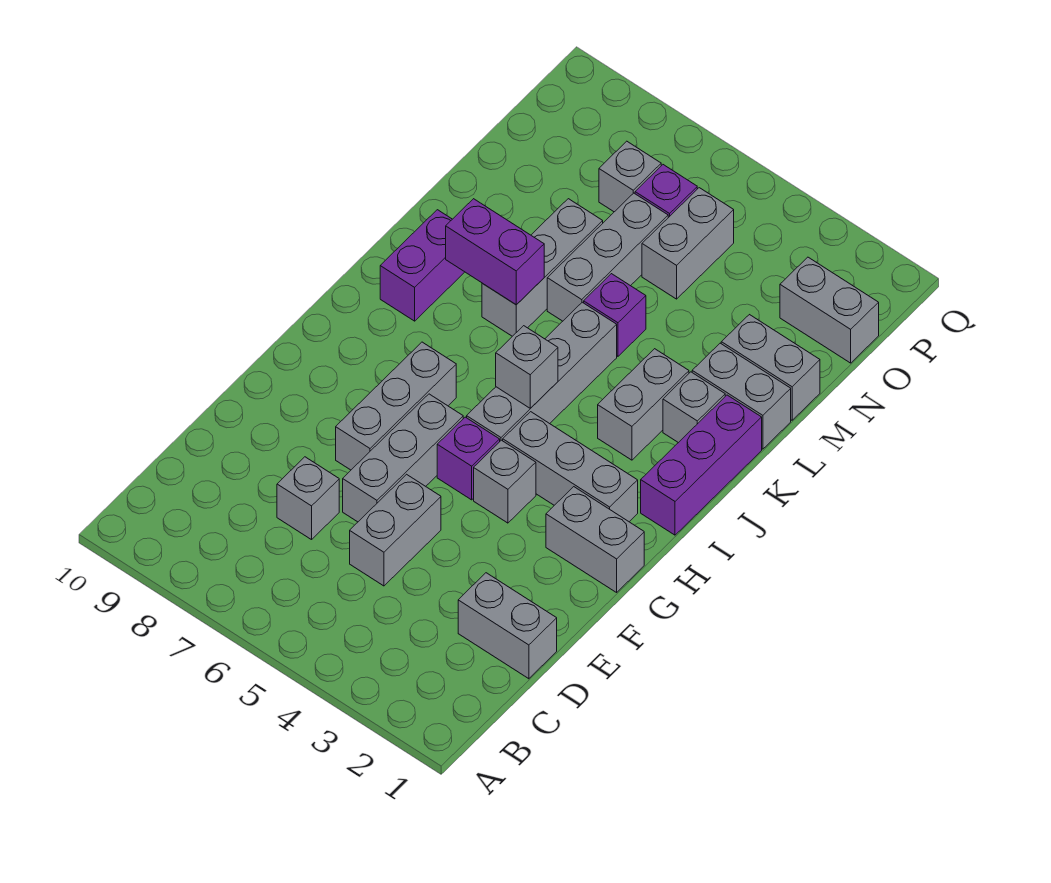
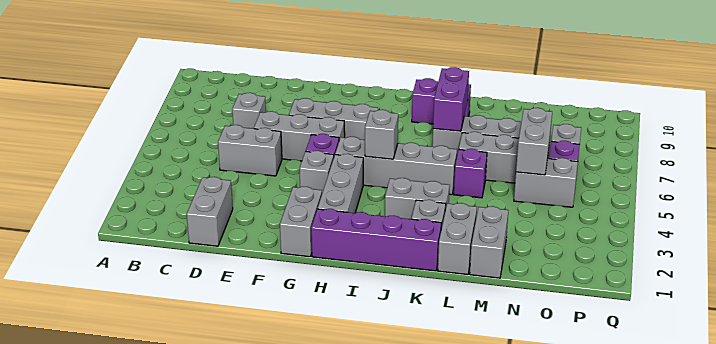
purple 1x3 brick [641,395,762,535] -> purple 1x4 brick [311,209,441,271]
grey 1x2 brick [780,257,879,363] -> grey 1x2 brick moved to [516,108,552,175]

